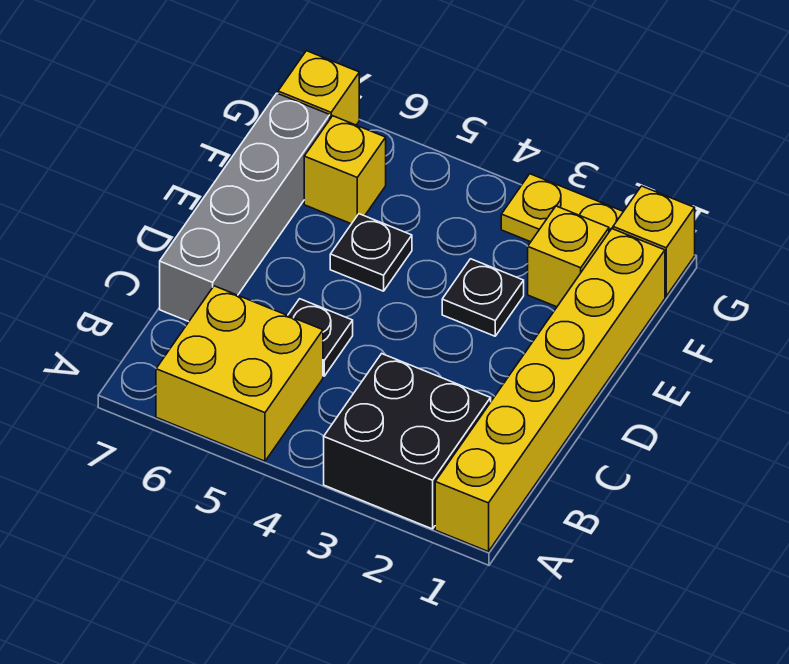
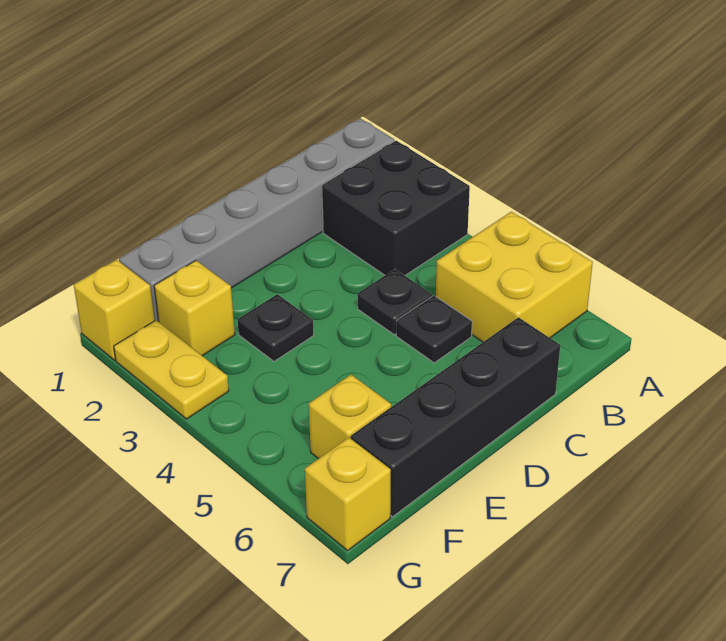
yellow 1x6 brick [435,229,665,552] -> grey 1x6 brick [119,118,394,322]
grey 1x4 brick [160,93,330,322] -> black 1x4 brick [351,317,560,517]
black 1x1 plate [330,214,412,291] -> black 1x1 plate moved to [357,269,432,335]

